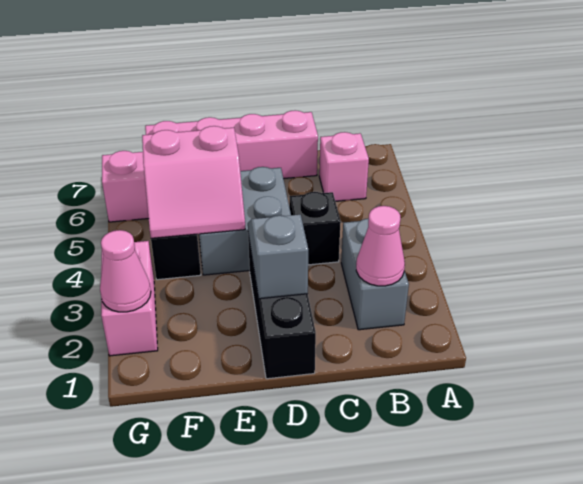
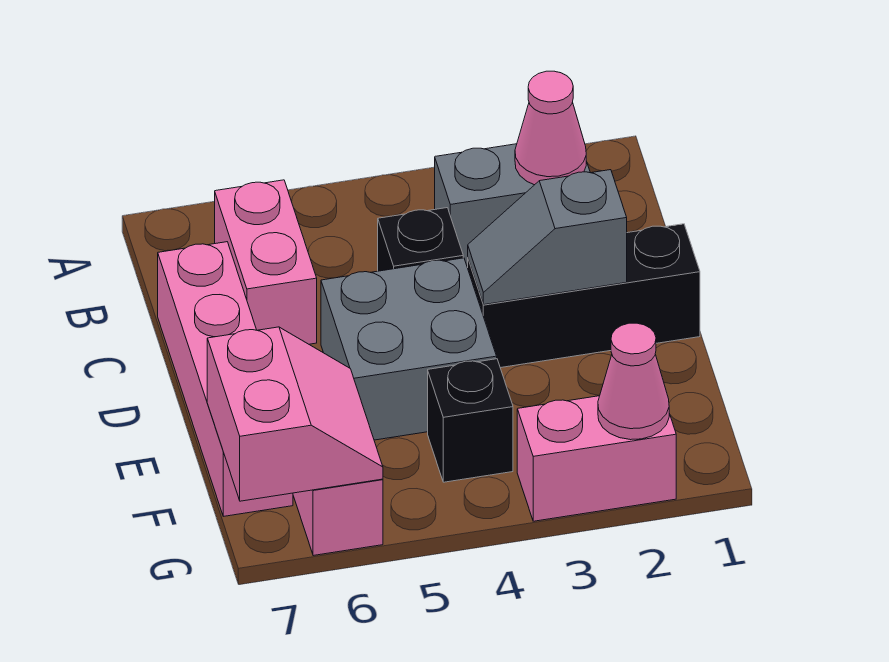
pink 1x1 brick [319,132,369,201] -> pink 1x2 brick [215,180,317,344]
pink 2x2 slope [142,126,245,238] -> pink 2x2 slope moved to [207,327,383,501]

